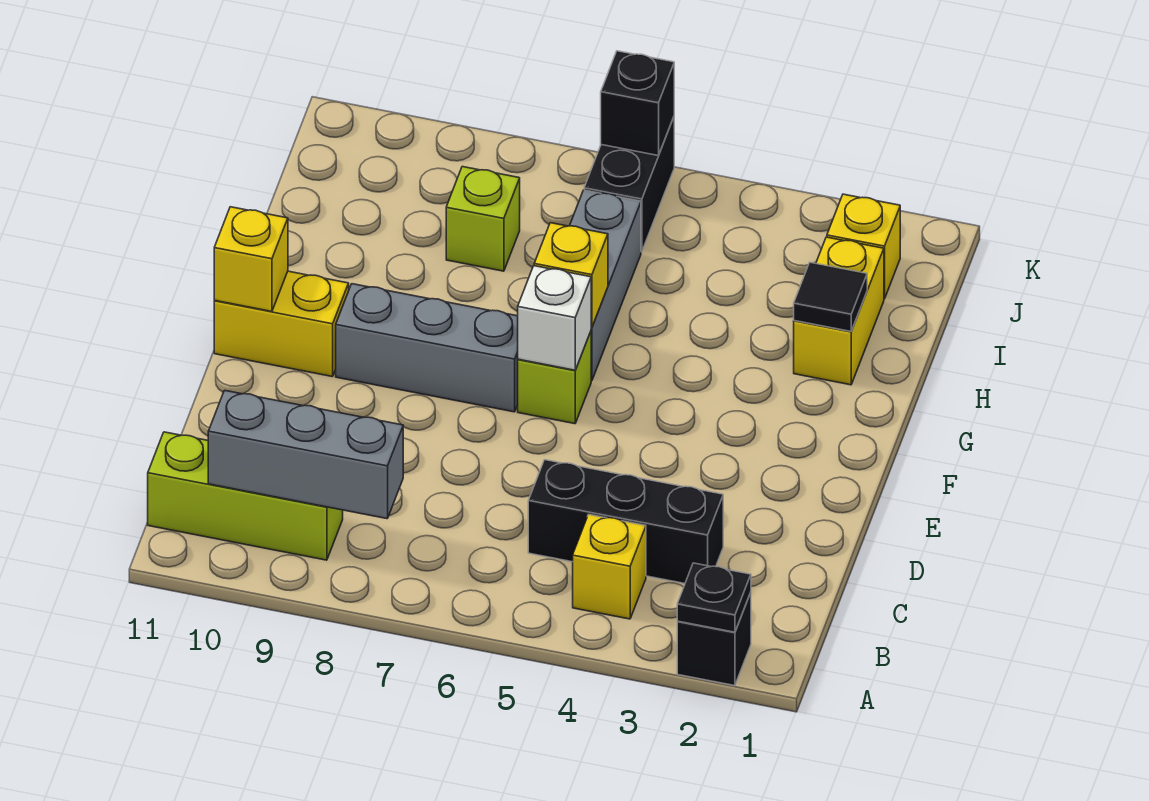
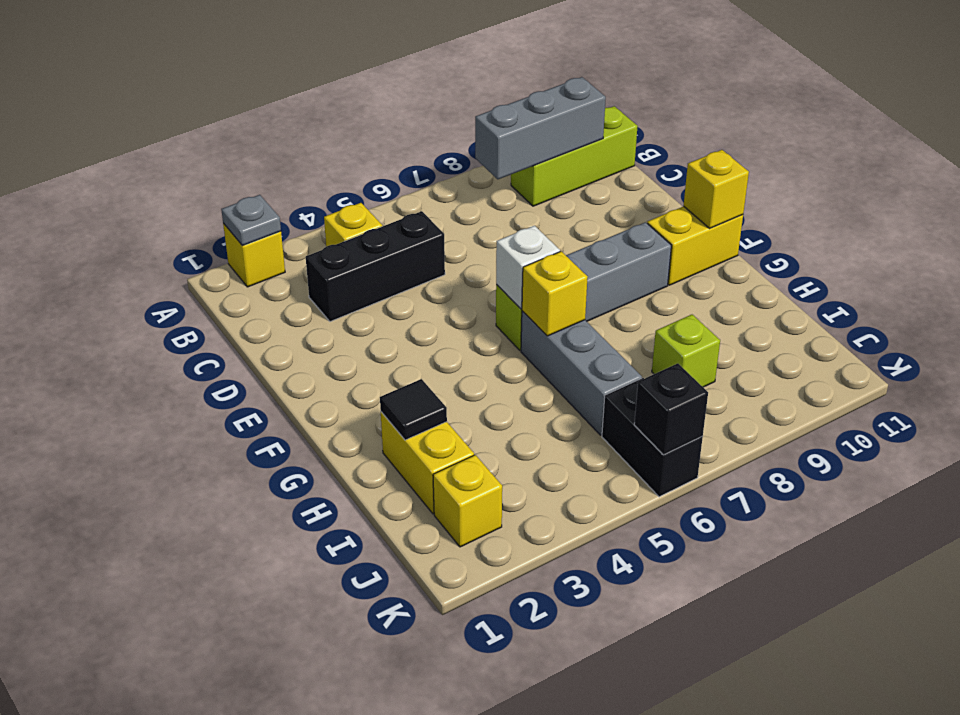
black 1x1 brick [677,593,751,686] -> yellow 1x1 brick [223,223,285,287]
black 1x1 plate [677,563,751,632] -> grey 1x1 plate [221,195,281,246]

